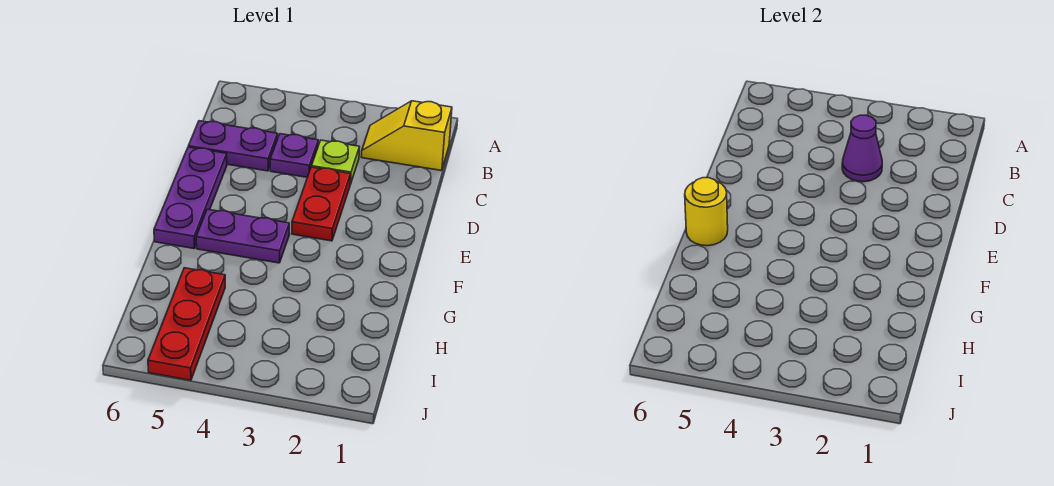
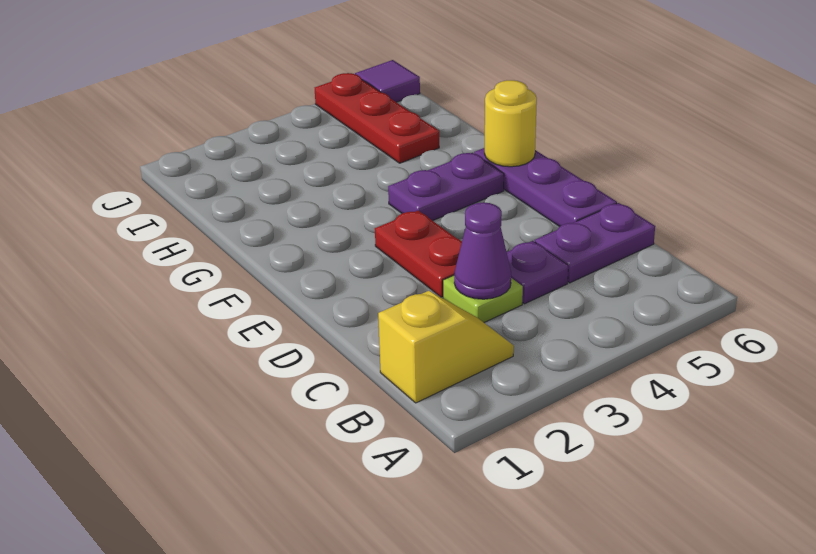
none -> purple 1x1 tile [355,60,420,102]

